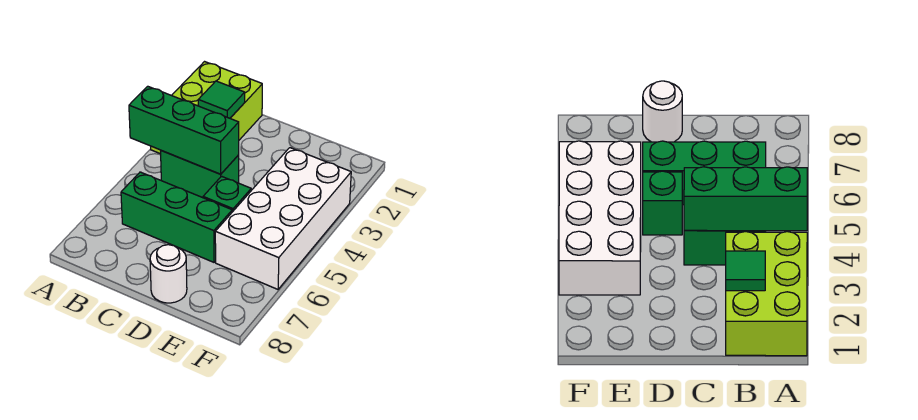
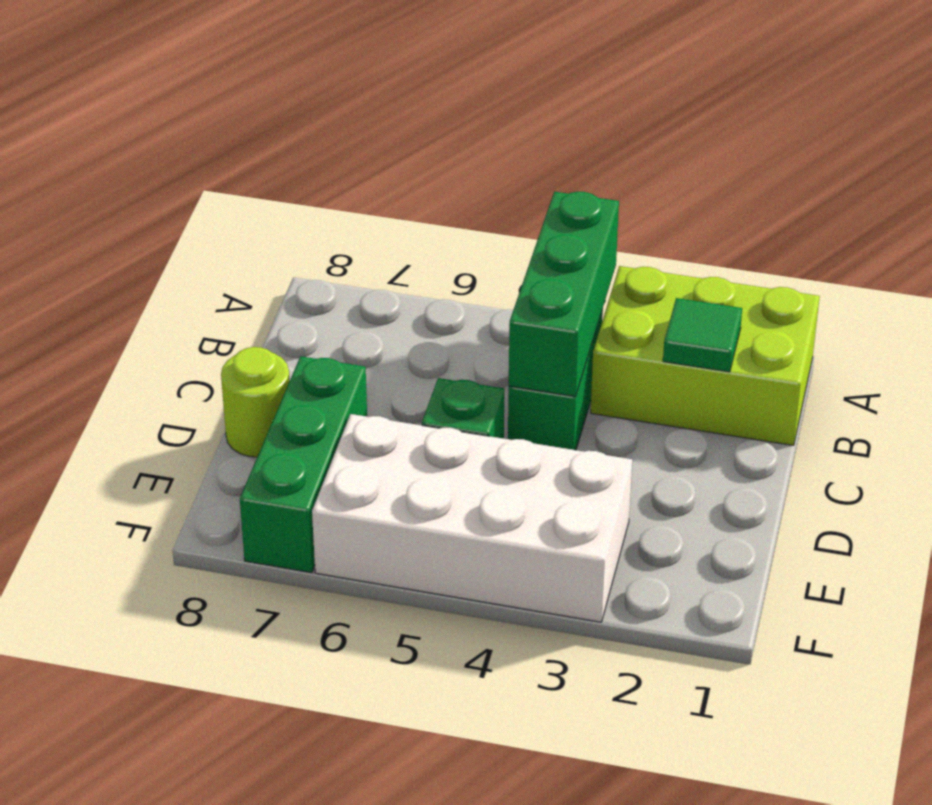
green 1x3 brick [121,172,232,262] -> green 1x3 brick moved to [240,356,367,573]
white 1x1 round brick [150,245,187,303] -> lime 1x1 round brick [221,347,290,457]

